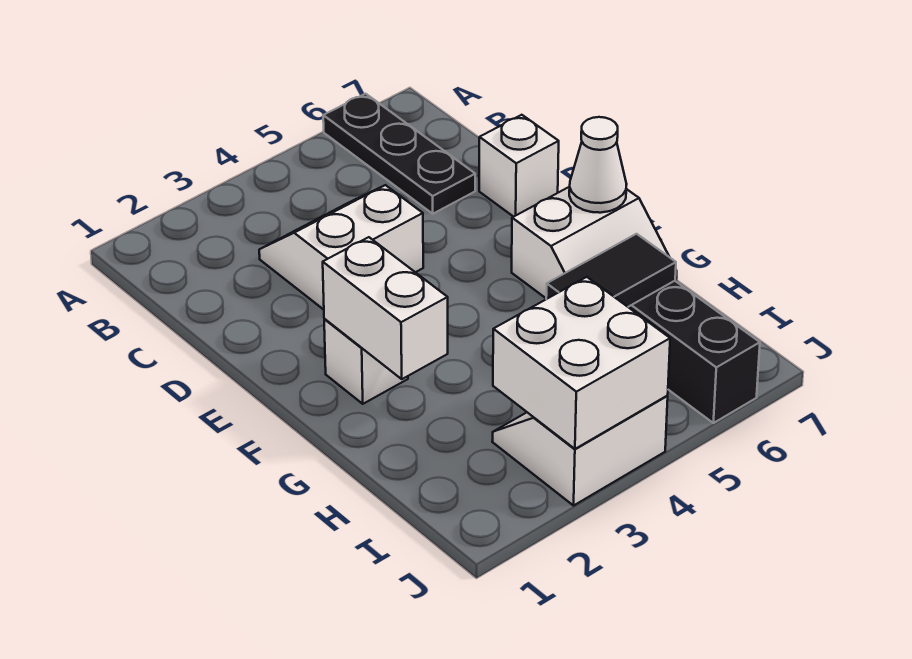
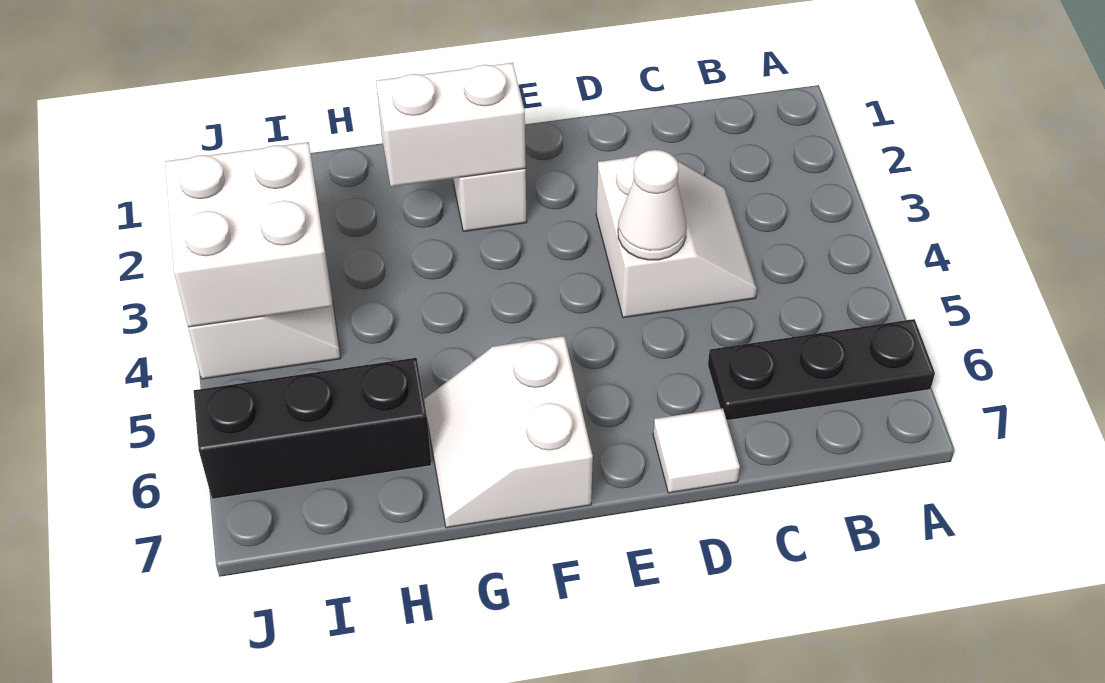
white 1x1 brick [479,115,559,217] -> white 1x1 tile [653,408,740,493]
white 1x1 cone [569,117,627,213] -> white 1x1 cone moved to [618,150,687,260]
black 1x2 tile [546,234,676,307] -> none

